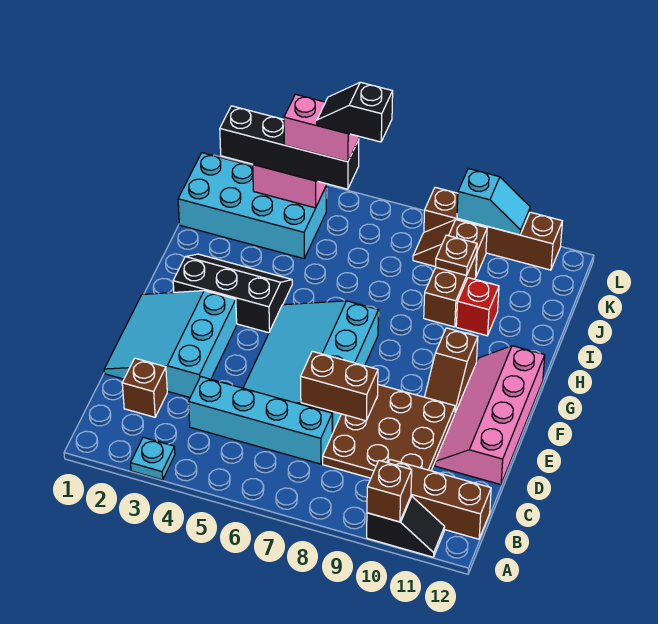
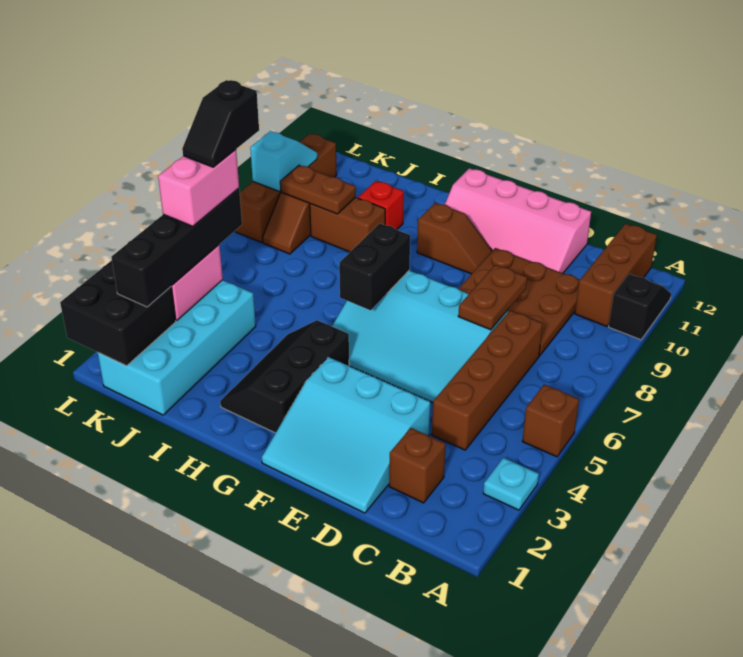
brown 1x1 brick [367,461,412,522] -> brown 1x1 brick moved to [522,385,579,457]
cyan 1x4 brick [189,377,332,464] -> brown 1x4 brick [432,310,543,450]
brown 1x2 brick [301,351,378,421] -> brown 1x2 plate [458,265,527,330]
none -> black 1x2 brick [339,223,410,310]
brown 1x1 plate [436,235,477,275] -> brown 1x2 plate [280,165,356,214]
none -> black 2x2 brick [60,260,176,366]

